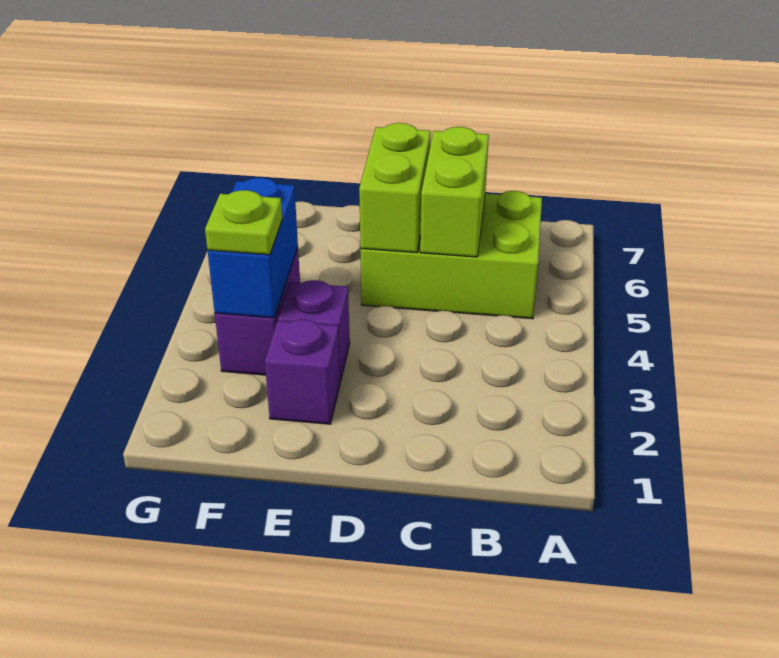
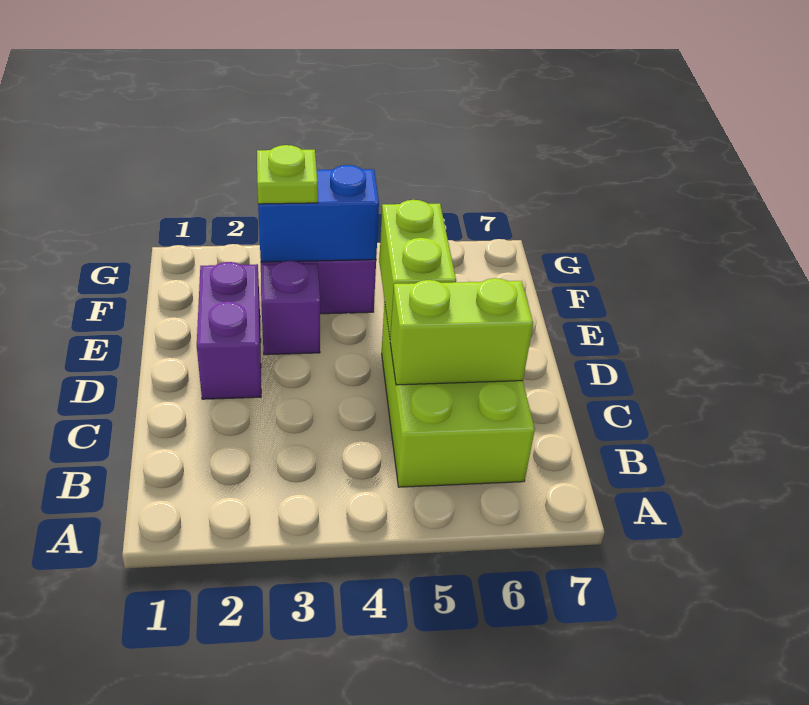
lime 1x2 brick [359,123,431,253] -> lime 1x2 brick turned to [379,200,456,337]
purple 1x1 brick [265,319,340,424] -> purple 1x2 brick [197,262,261,399]

